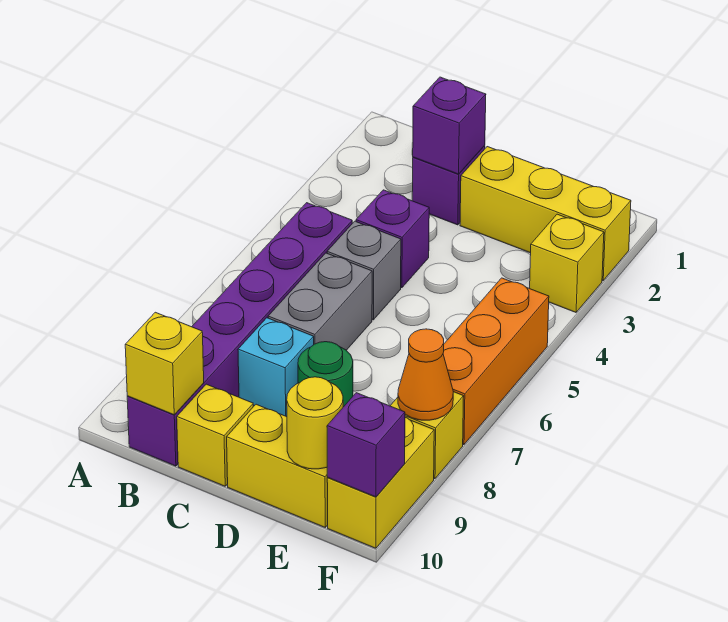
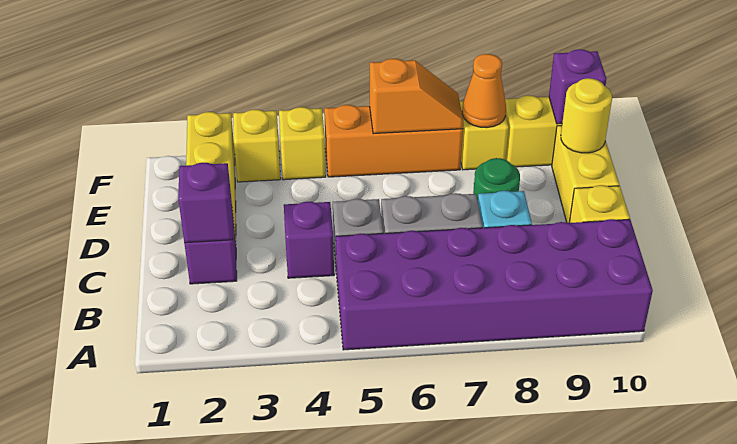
purple 1x6 brick [127,203,352,466] -> purple 2x6 brick [336,219,653,350]
yellow 1x1 brick [125,312,204,415] -> yellow 1x1 brick moved to [279,107,326,180]
none -> orange 1x2 slope [370,59,464,134]

